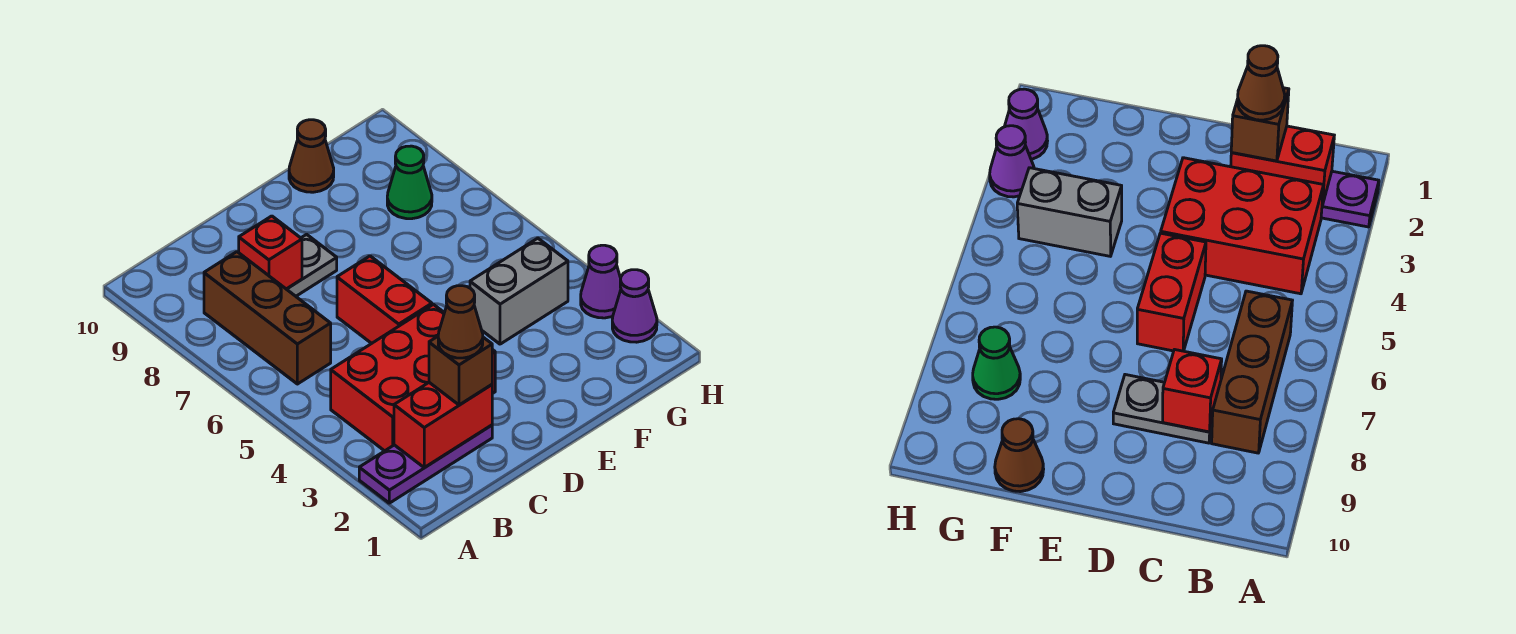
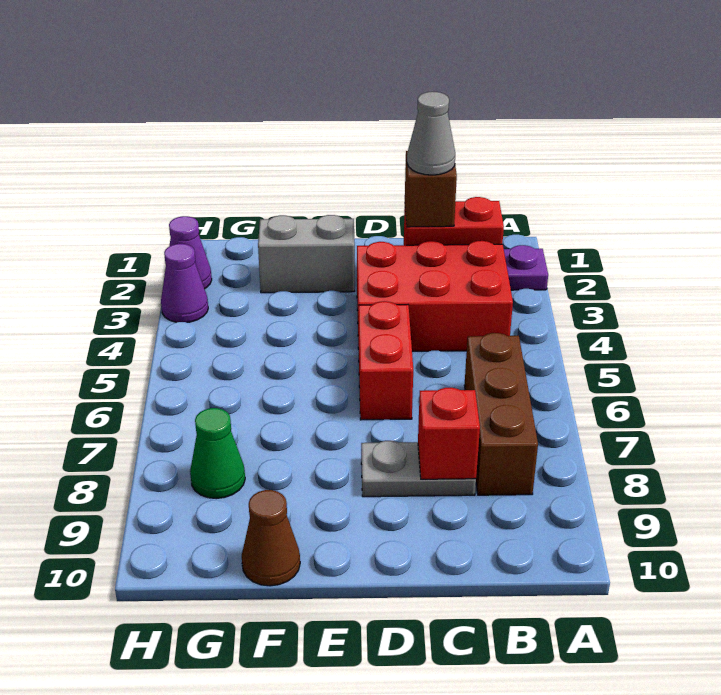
brown 1x1 cone [438,286,483,358] -> grey 1x1 cone [407,92,455,175]
grey 1x2 brick [470,238,568,344] -> grey 1x2 brick moved to [258,215,355,293]

